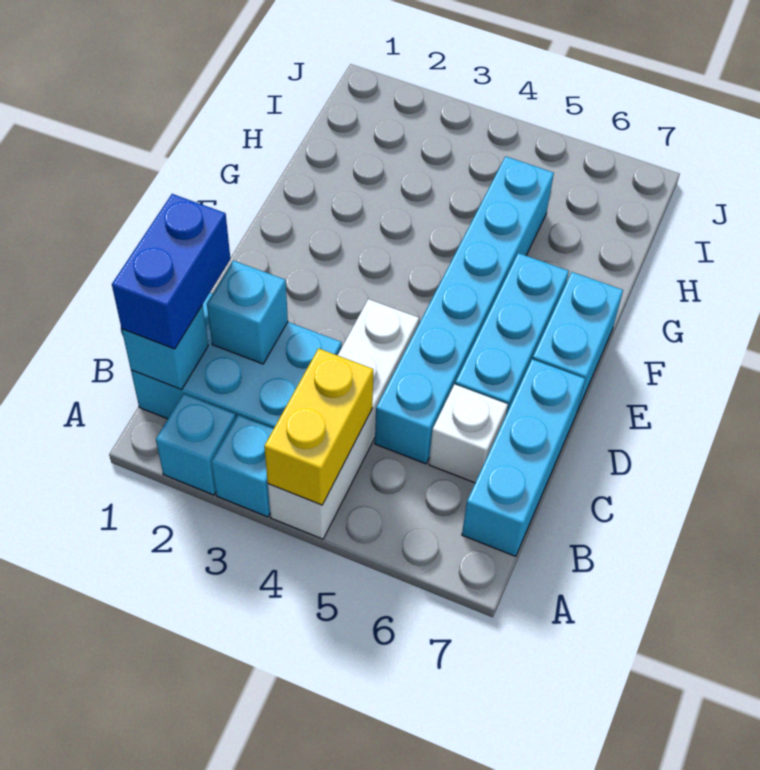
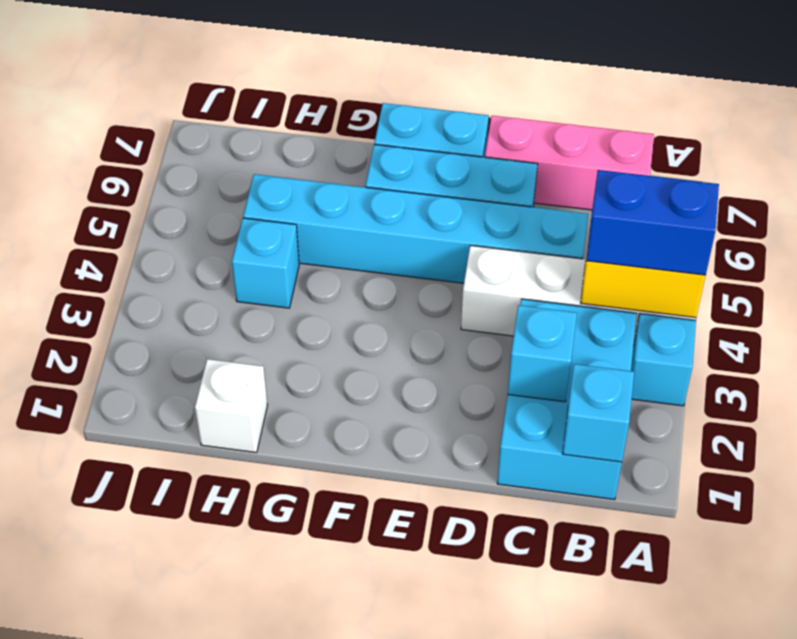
cyan 1x1 brick [156,393,236,495] -> cyan 1x1 brick moved to [232,218,299,308]
blue 1x2 brick [112,194,230,349] -> blue 1x2 brick moved to [586,170,719,275]
cyan 1x3 brick [462,359,585,556] -> pink 1x3 brick [485,116,654,210]
white 1x1 brick [429,384,508,483] -> white 1x1 brick moved to [195,359,267,453]

